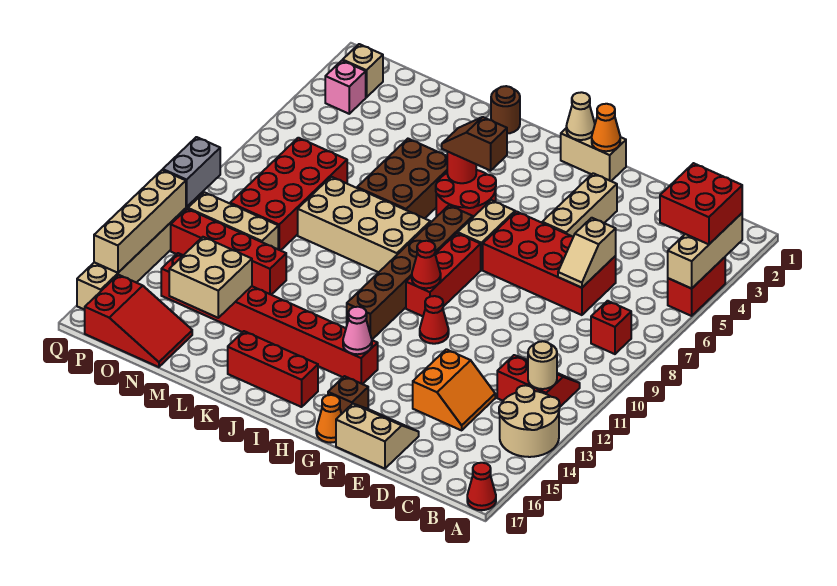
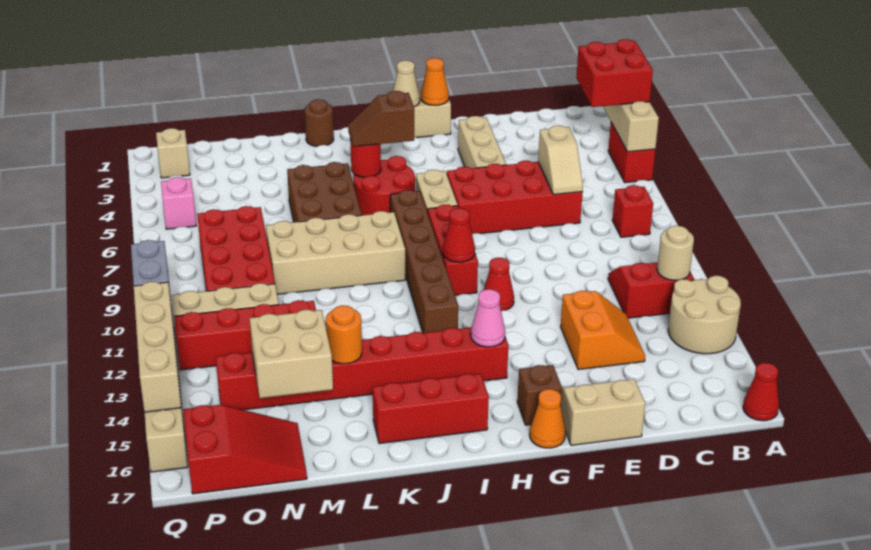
none -> orange 1x1 round brick [326,305,362,364]
pink 1x1 brick [325,60,366,114] -> pink 1x1 brick moved to [161,177,196,229]

